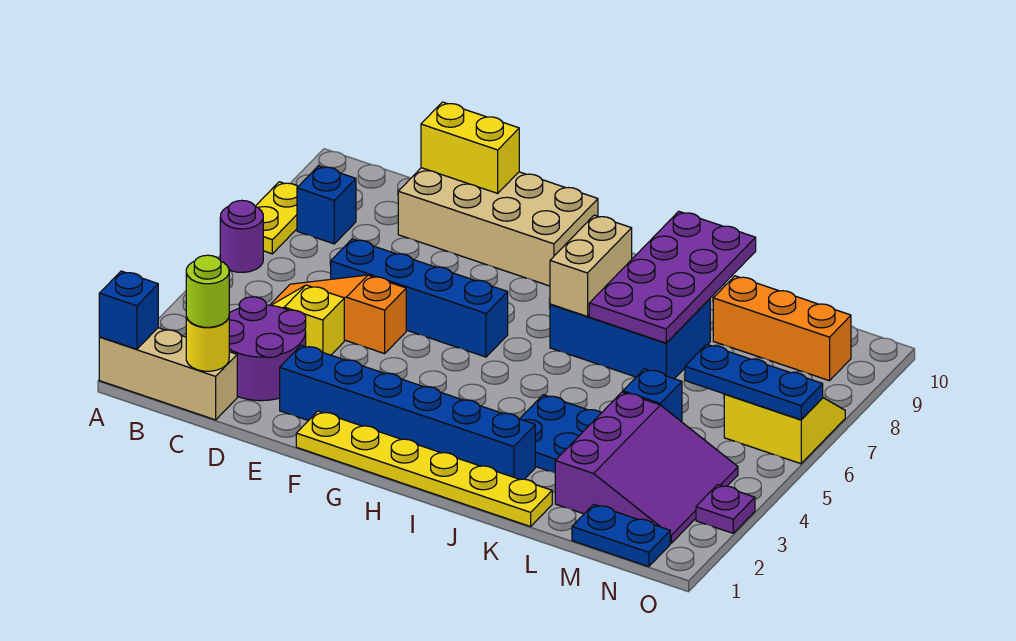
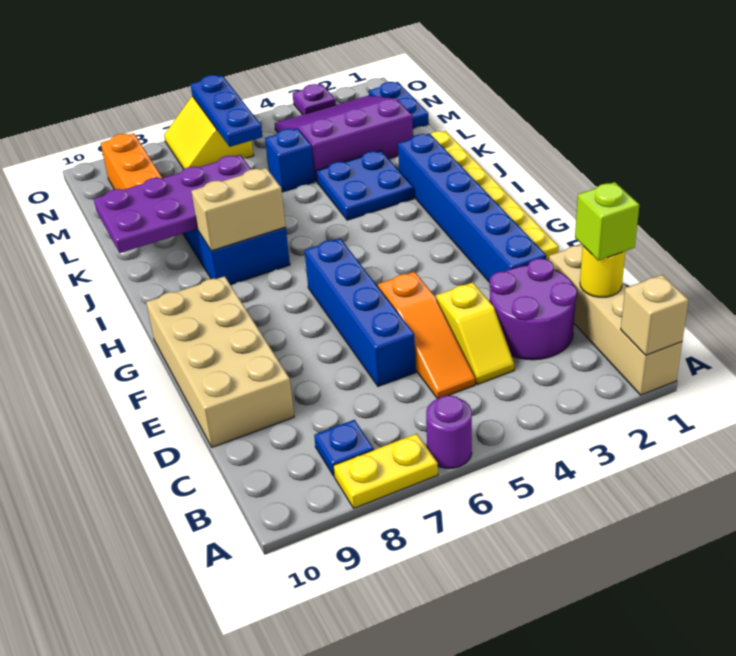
tan 1x3 brick [99,328,237,420] -> tan 1x4 brick [549,244,682,395]
blue 1x1 brick [99,271,158,349] -> tan 1x1 brick [621,275,689,355]
blue 1x1 brick [297,166,356,244] -> blue 1x1 plate [314,420,374,476]
lime 1x1 round brick [186,255,229,327] -> lime 1x1 brick [575,182,639,261]
yellow 1x2 brick [421,102,519,193] -> none

